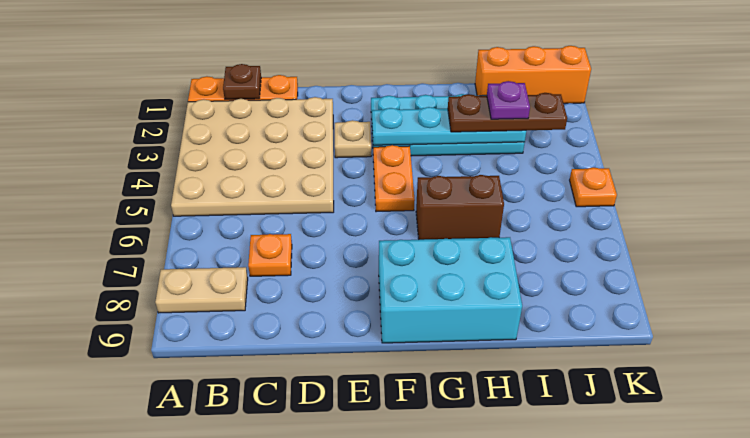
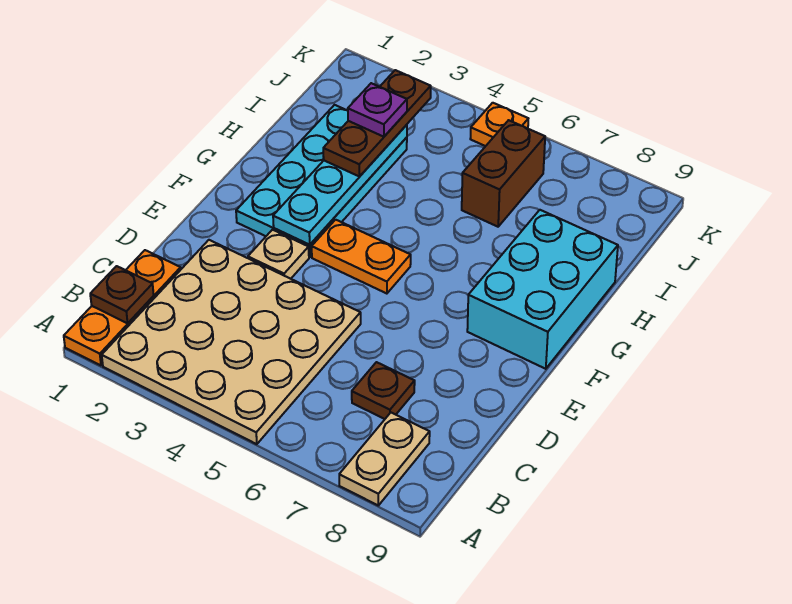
orange 1x1 plate [248,234,292,276] -> brown 1x1 plate [352,362,415,419]
brown 1x2 brick [416,175,504,240] -> brown 1x2 brick moved to [462,120,545,227]
orange 1x3 brick [475,46,591,104] -> none

